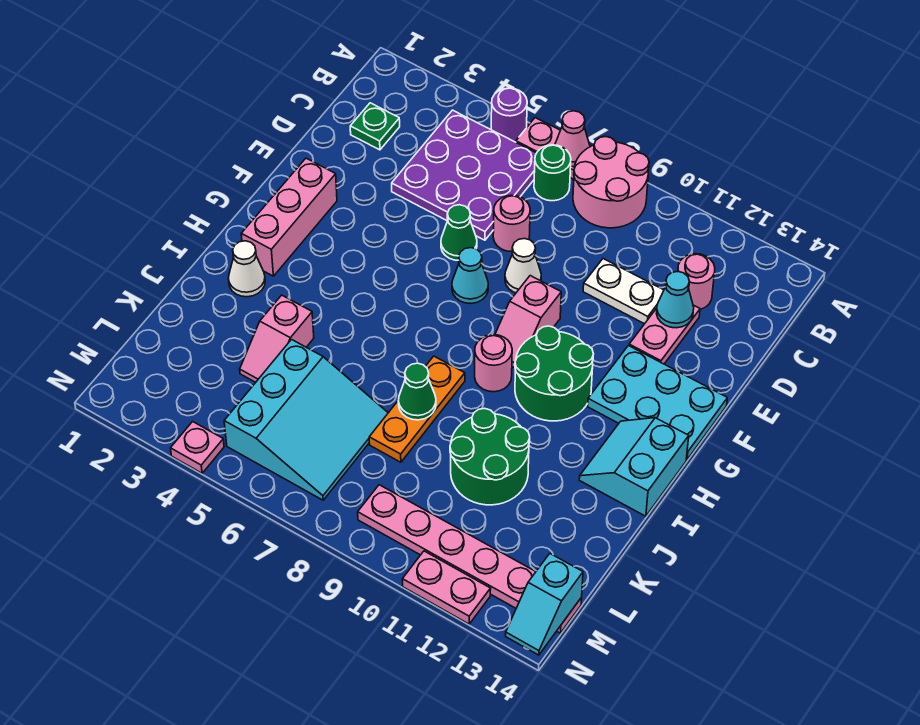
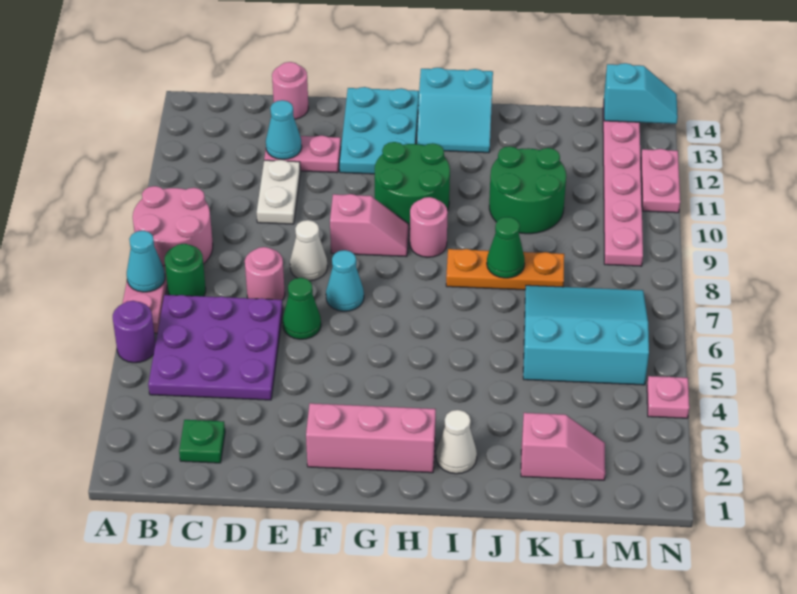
pink 1x1 cone [555,111,590,167] -> cyan 1x1 cone [127,231,165,292]
pink 1x1 round brick [678,254,715,309] -> pink 1x1 round brick moved to [272,62,309,119]
pink 1x2 slope [240,295,314,382] -> pink 1x2 slope moved to [521,413,605,480]

